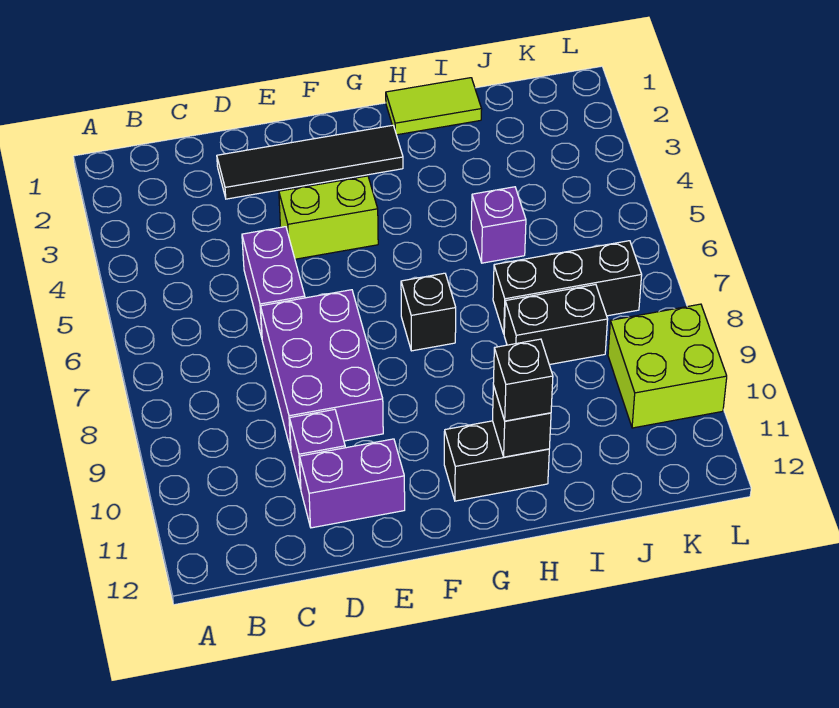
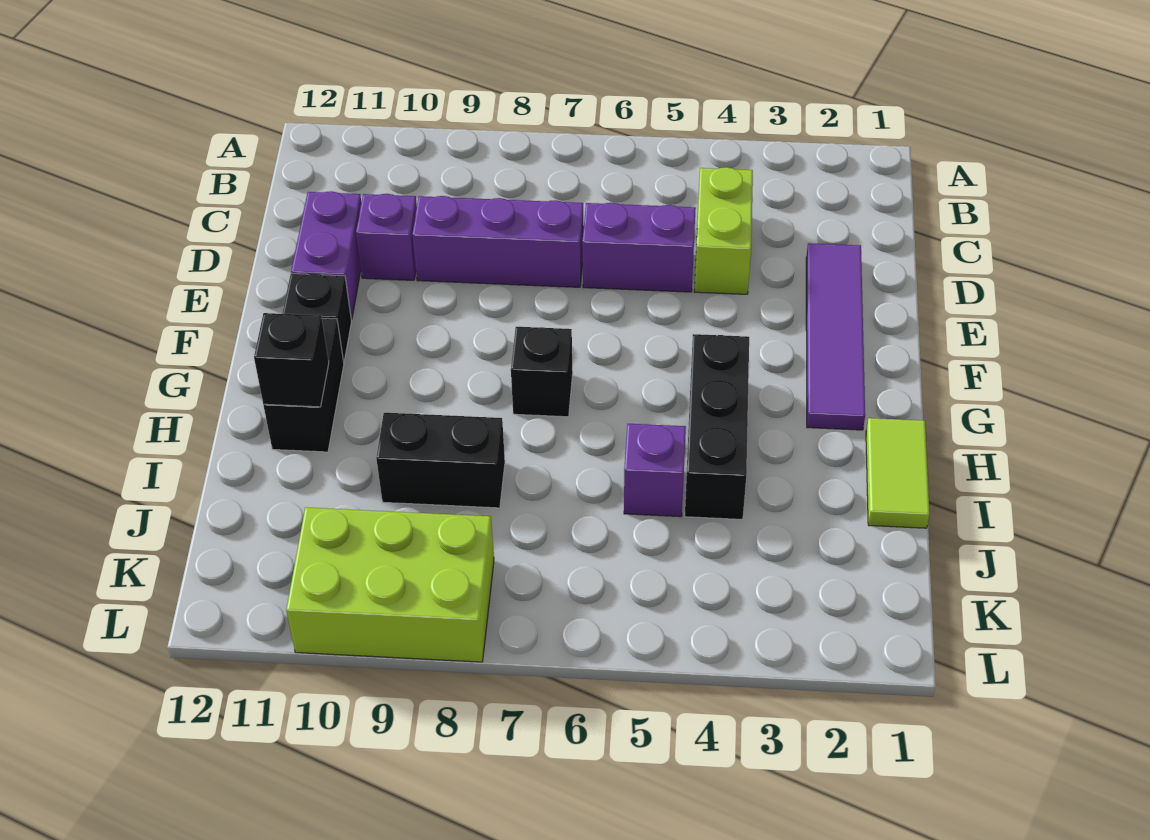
black 1x4 tile [217,125,403,199] -> purple 1x4 tile [806,243,865,430]
purple 2x3 brick [261,290,383,450] -> purple 1x3 brick [412,196,584,287]
lime 1x2 brick [279,176,378,259] -> lime 1x2 brick moved to [694,167,753,294]
black 1x1 brick [493,339,553,421] -> black 1x1 brick moved to [282,274,352,362]
black 1x3 brick [493,241,642,333] -> black 1x3 brick moved to [685,334,749,519]
black 1x2 brick [504,285,608,365] -> black 1x2 brick turned to [376,413,505,508]
lime 2x2 brick [608,304,727,428] -> lime 2x3 brick [286,507,494,662]

